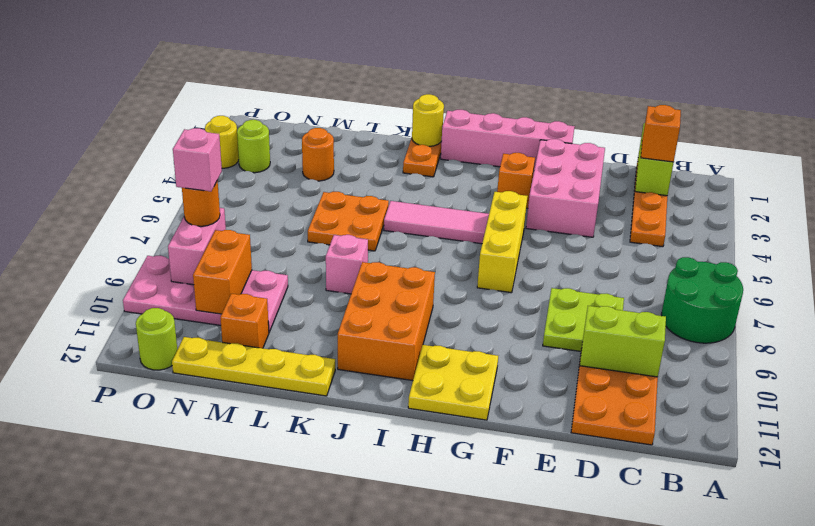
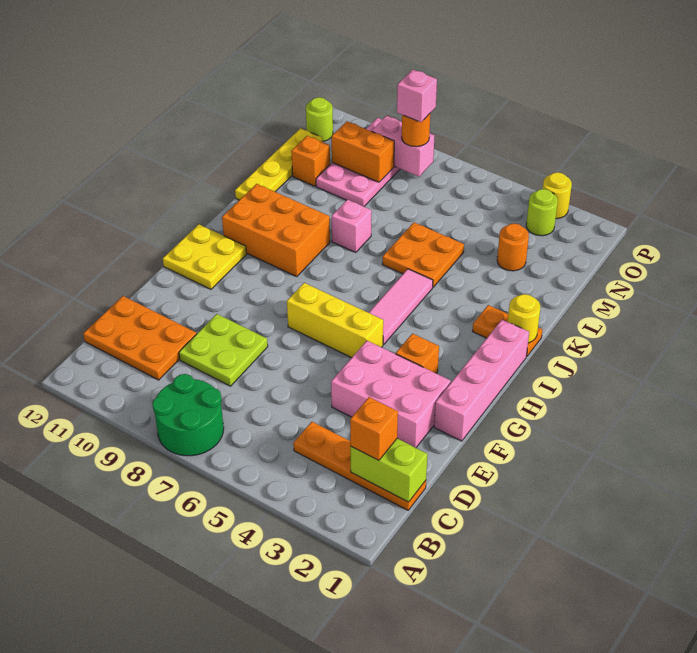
lime 1x2 brick [580,306,666,377] -> none

